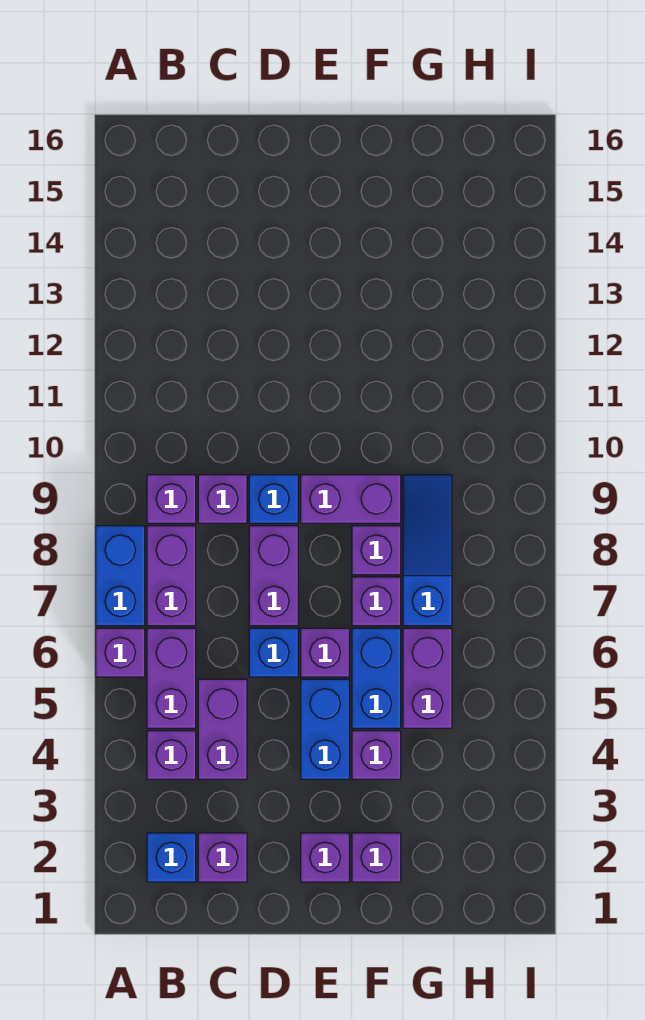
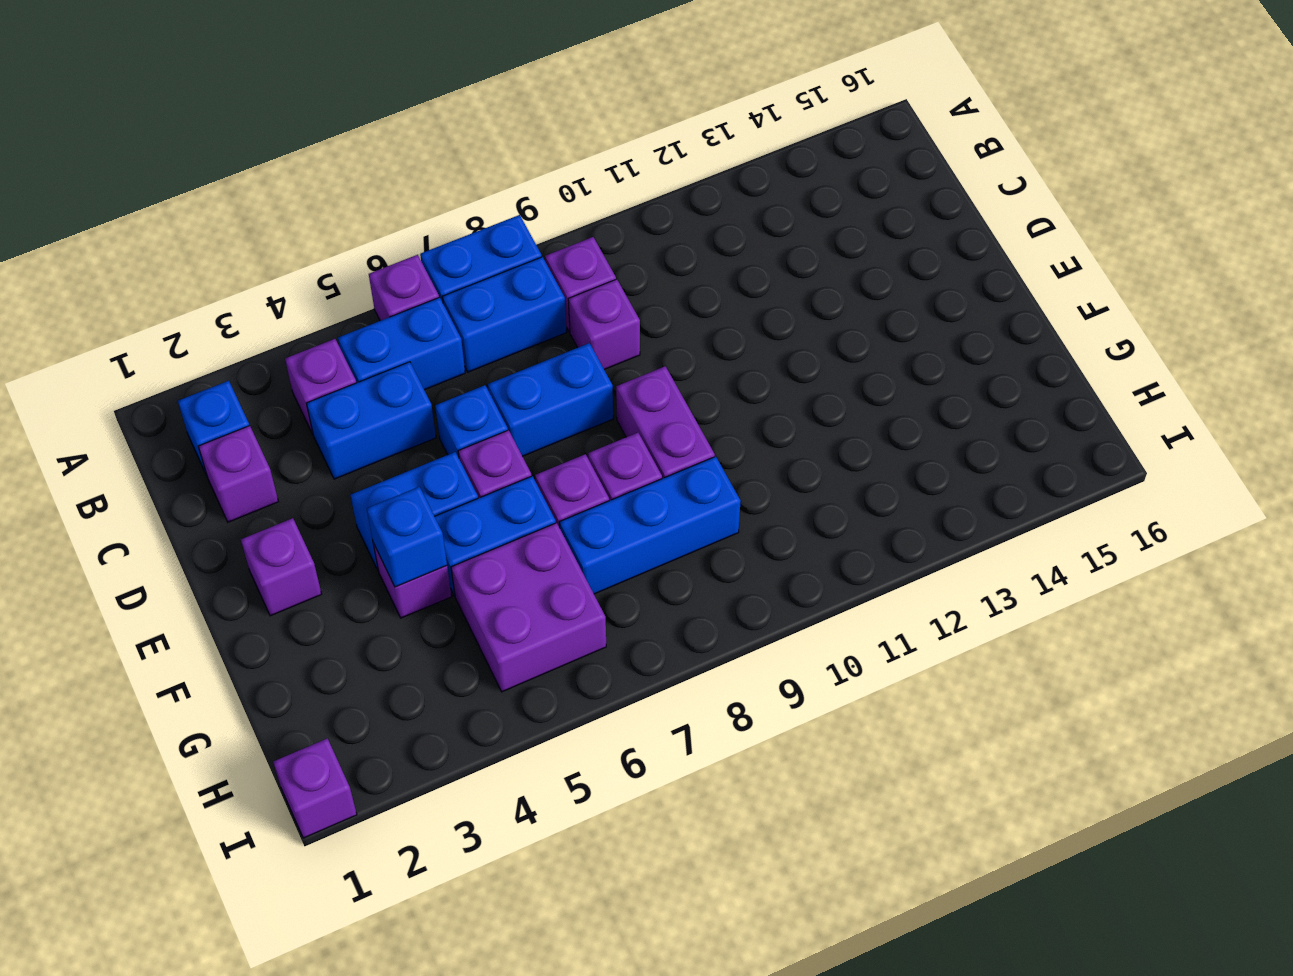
purple 1x2 brick [147,628,196,728] -> blue 1x2 brick [338,297,465,390]
purple 1x2 brick [147,526,196,626] -> blue 1x2 brick [442,257,567,372]
purple 1x2 brick [198,679,247,779] -> blue 1x2 brick [306,362,436,479]
purple 1x2 brick [249,526,298,626] -> blue 1x2 brick [488,343,613,456]
blue 1x1 brick [249,475,298,523] -> blue 1x1 brick moved to [367,487,447,587]
purple 1x1 brick [352,833,401,882] -> purple 1x1 brick moved to [273,738,357,838]
purple 1x2 brick [403,628,452,728] -> purple 2x2 brick [451,523,606,692]
blue 1x3 slope [403,475,452,626] -> blue 1x3 brick [559,456,741,594]

